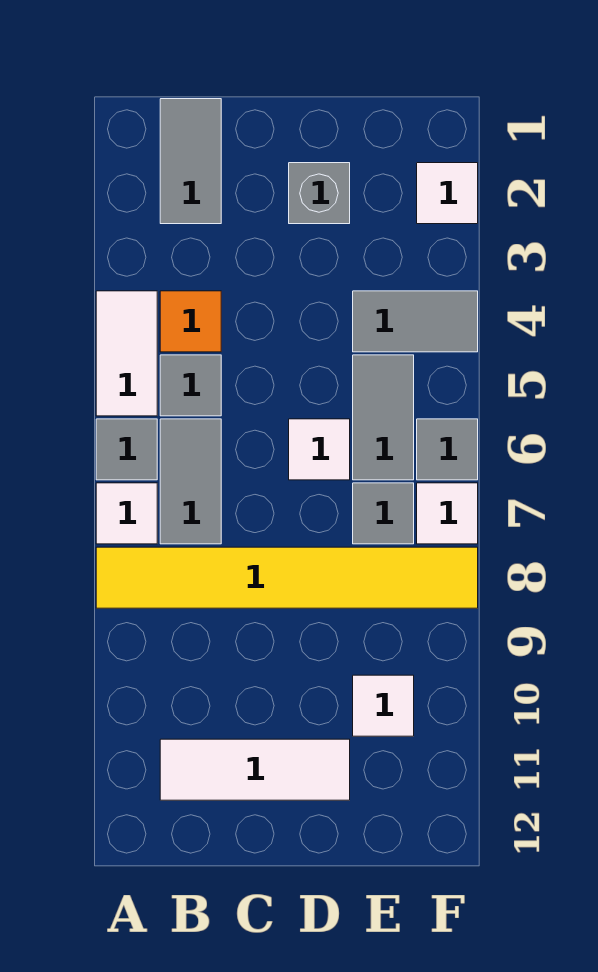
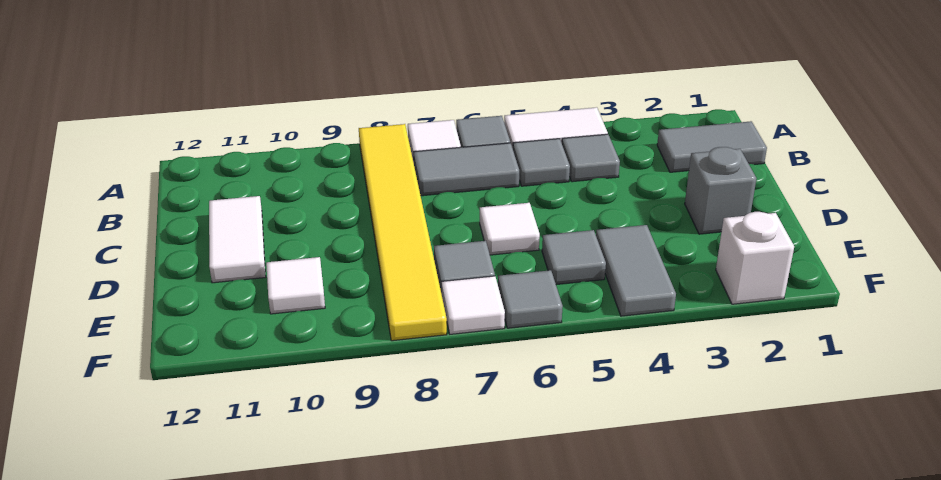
orange 1x1 tile [160,291,221,352] -> grey 1x1 tile [562,134,620,182]
white 1x3 tile [160,739,350,800] -> white 1x2 tile [209,196,266,283]
grey 1x2 tile [353,355,414,480] -> grey 1x1 tile [542,230,606,285]
white 1x1 tile [417,163,478,224] -> white 1x1 brick [716,212,794,304]

